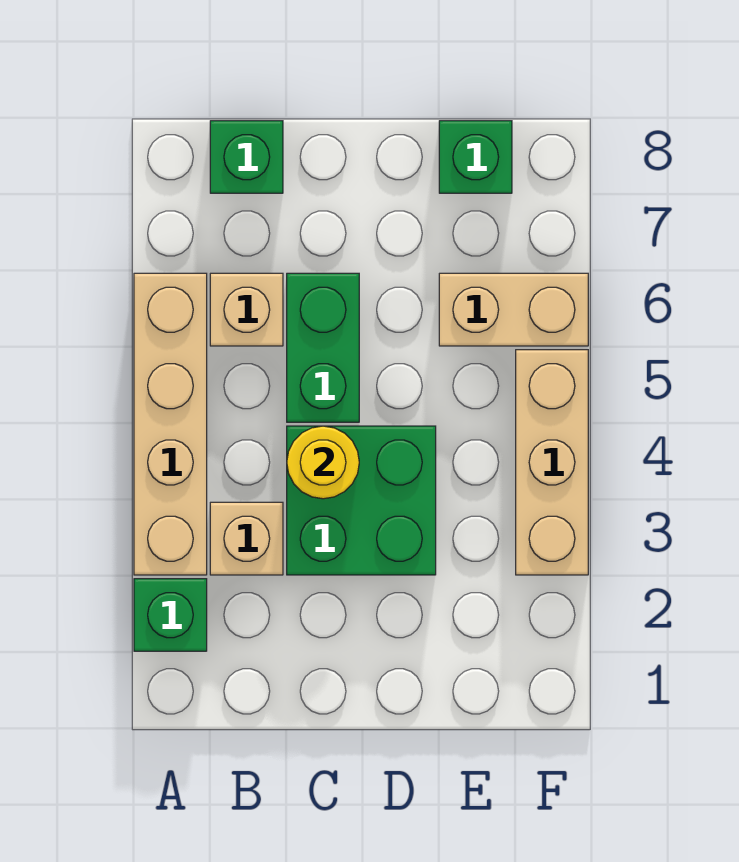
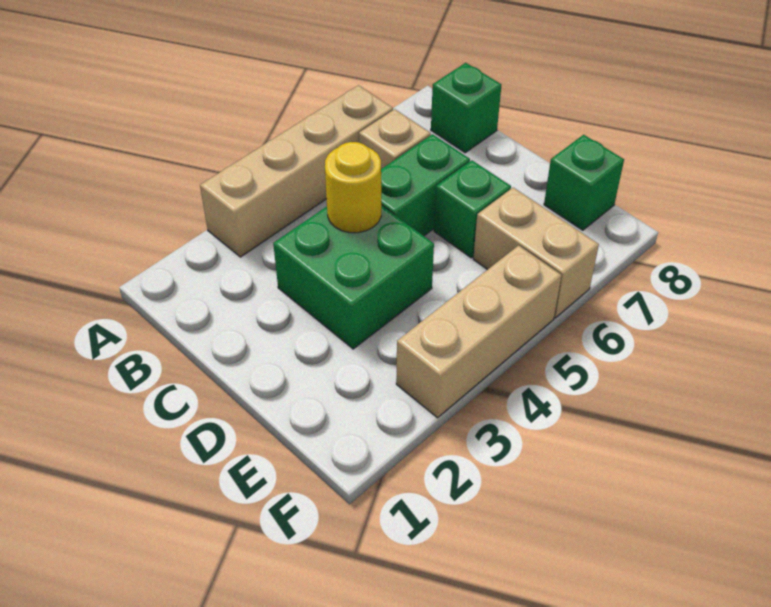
green 1x1 brick [134,579,207,651] -> green 1x1 brick moved to [434,160,511,258]
tan 1x1 brick [210,502,283,575] -> none

